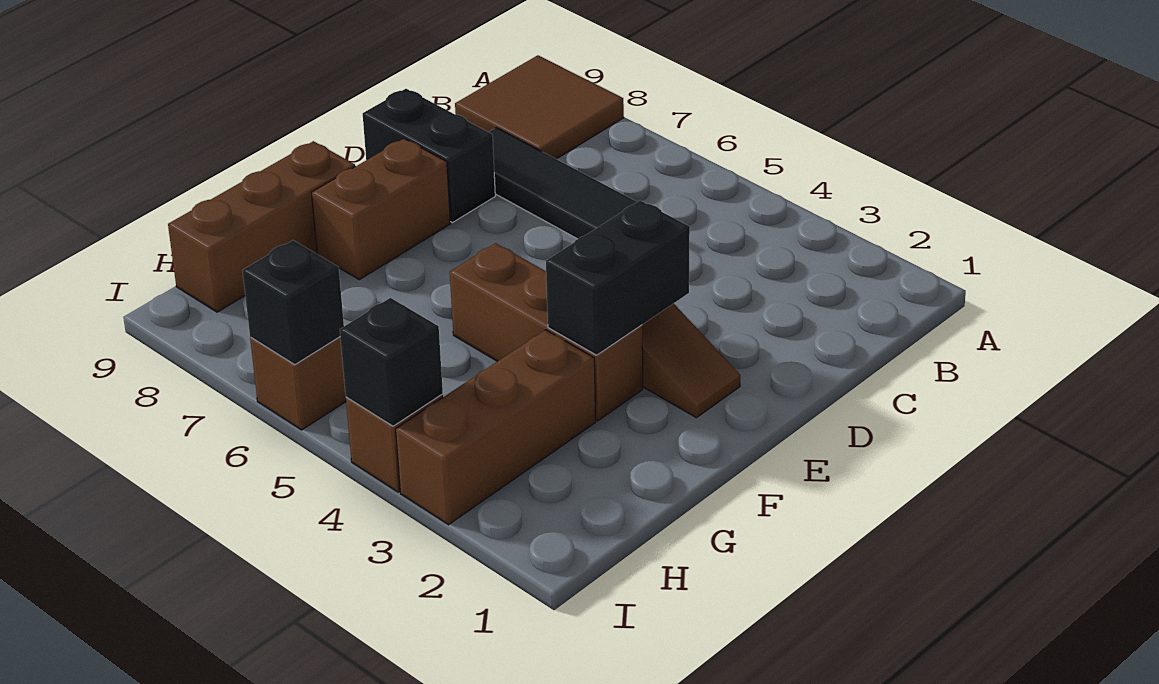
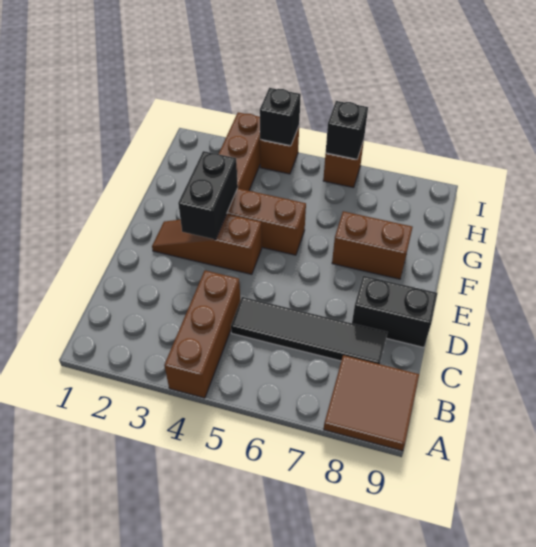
brown 1x2 brick [311,139,450,280] -> brown 1x2 brick turned to [332,211,413,279]
brown 1x3 brick [168,141,355,312] -> brown 1x3 brick moved to [164,270,240,398]

